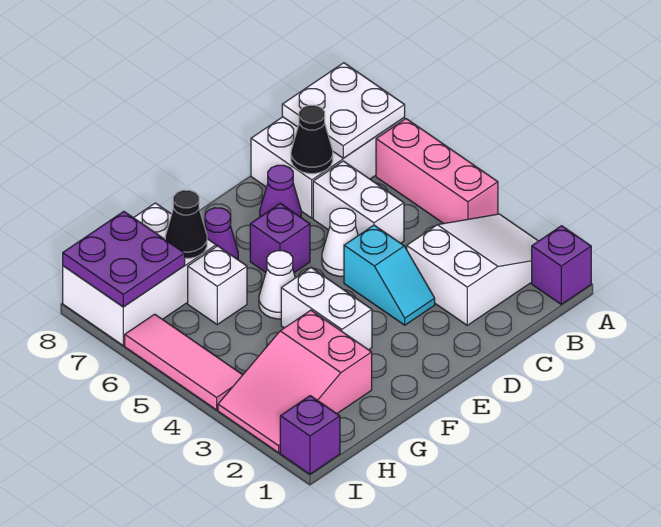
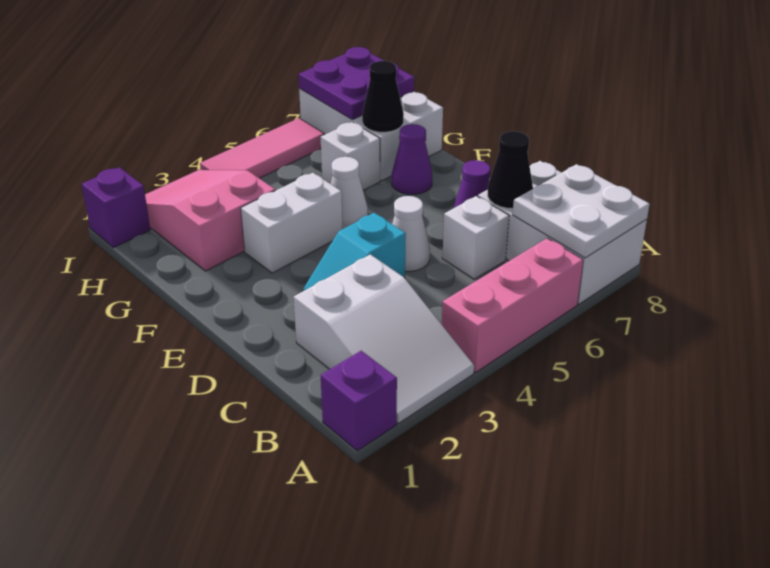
white 1x2 brick [313,161,404,243] -> white 1x1 brick [442,196,509,279]
purple 1x1 brick [250,203,310,273] -> none

